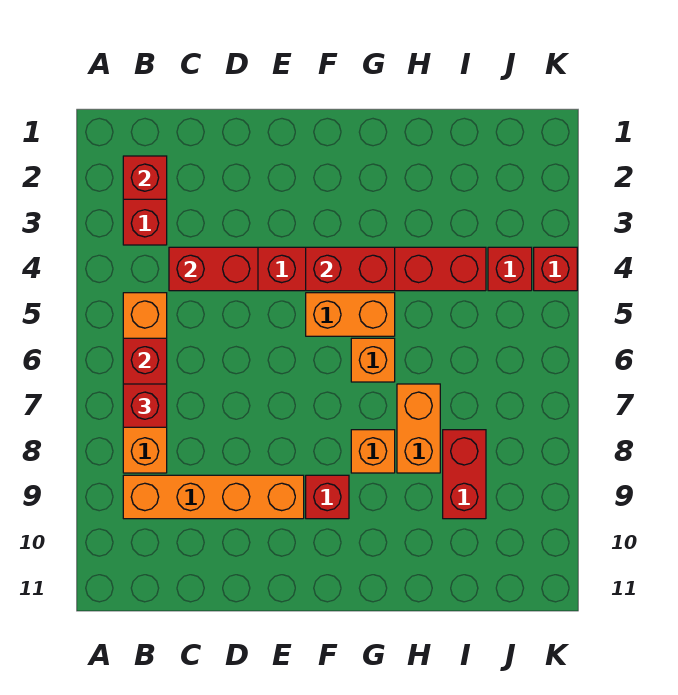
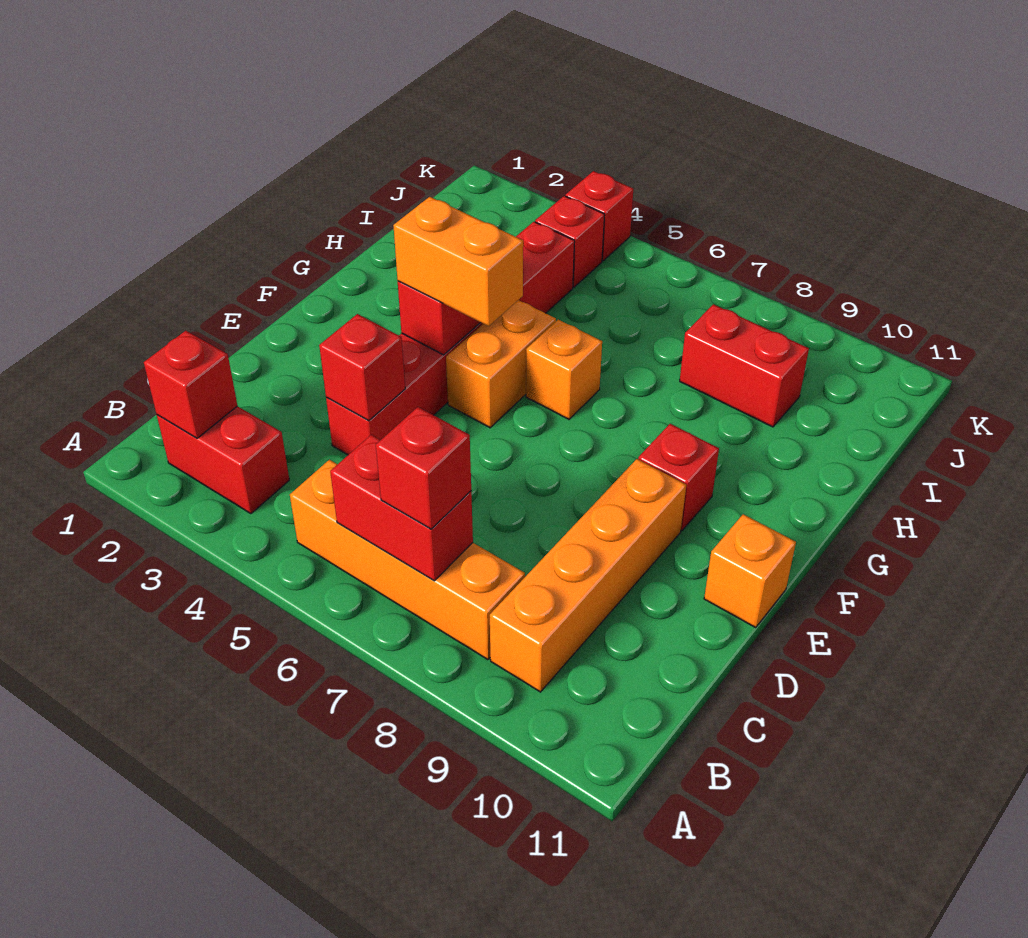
red 1x2 brick [169,247,258,291] -> red 1x1 brick [319,314,405,421]
orange 1x1 brick [351,430,395,473] -> orange 1x1 brick moved to [704,514,796,628]
orange 1x2 brick [397,384,440,473] -> orange 1x2 brick moved to [393,197,523,326]

